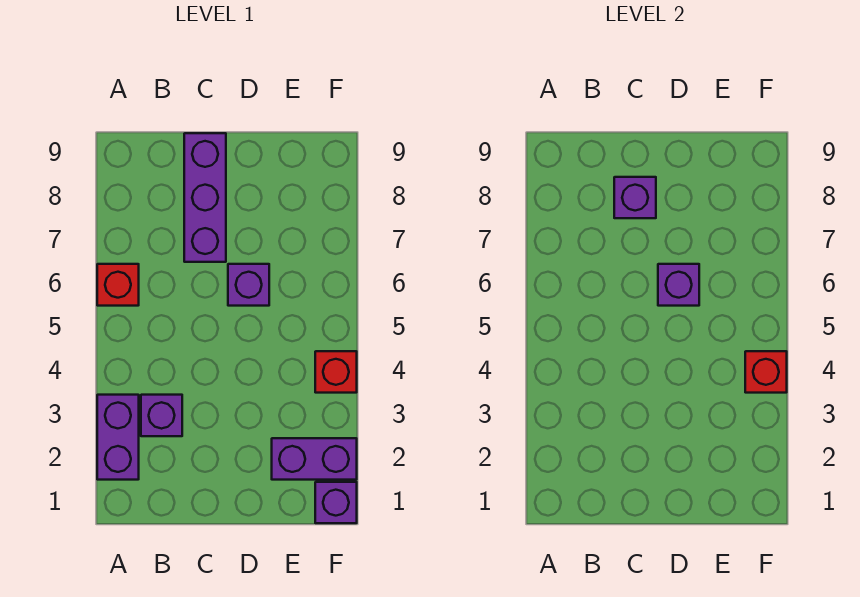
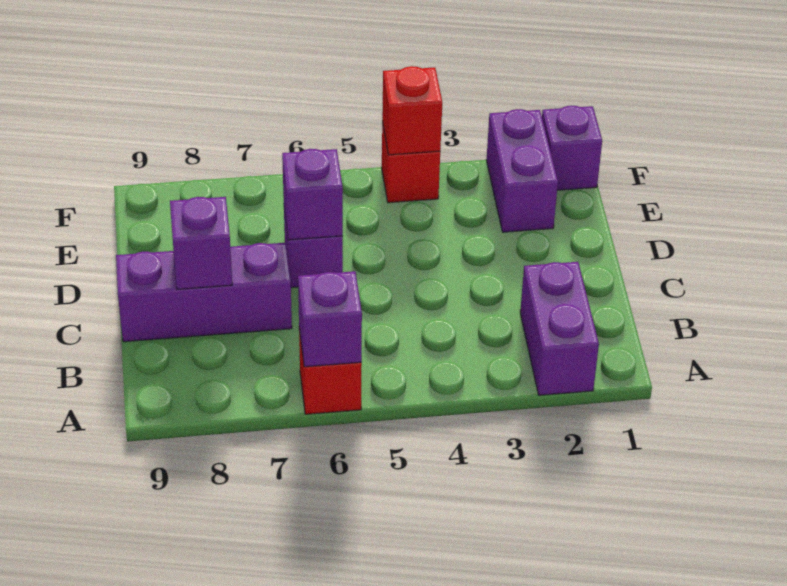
purple 1x2 brick [97,395,139,480] -> purple 1x2 brick turned to [520,262,599,395]
purple 1x1 brick [141,395,182,436] -> purple 1x1 brick moved to [298,271,362,367]

